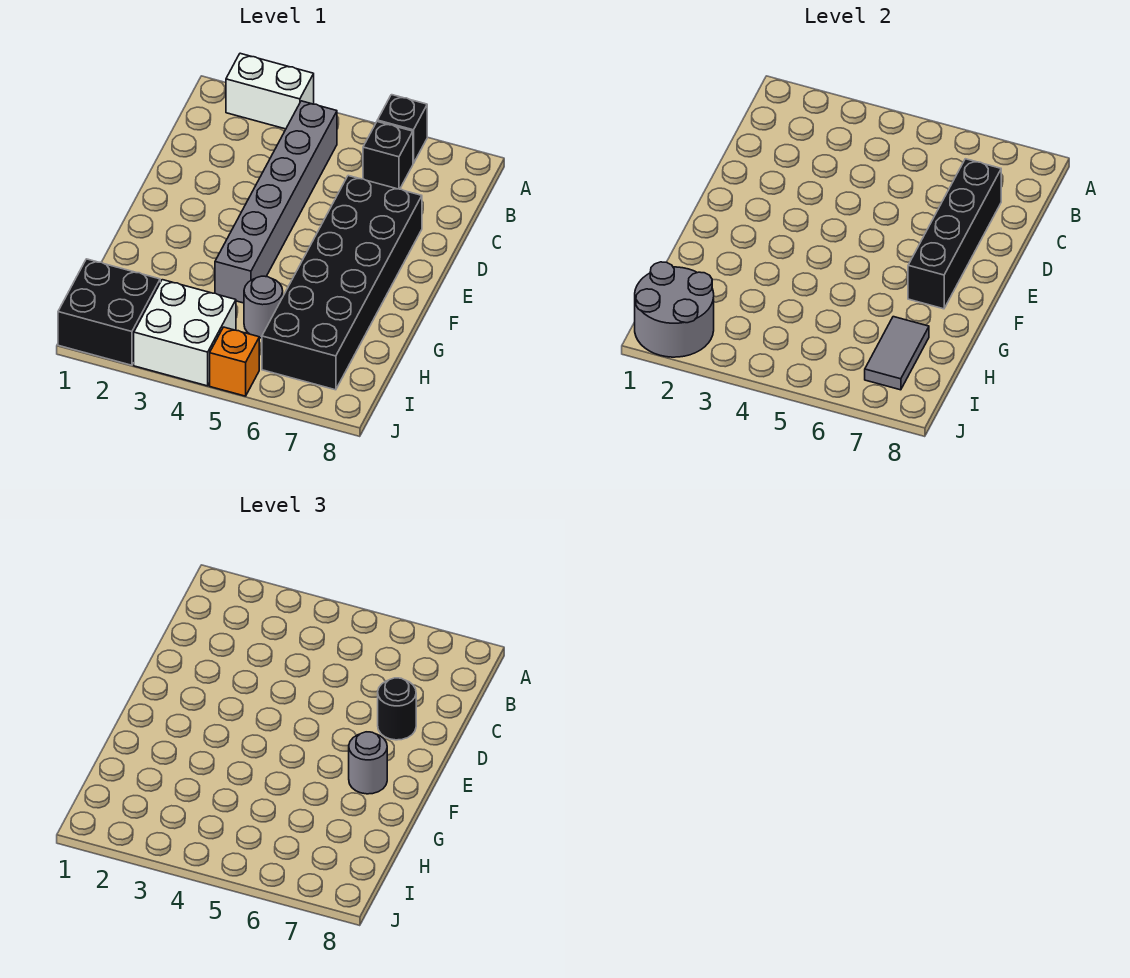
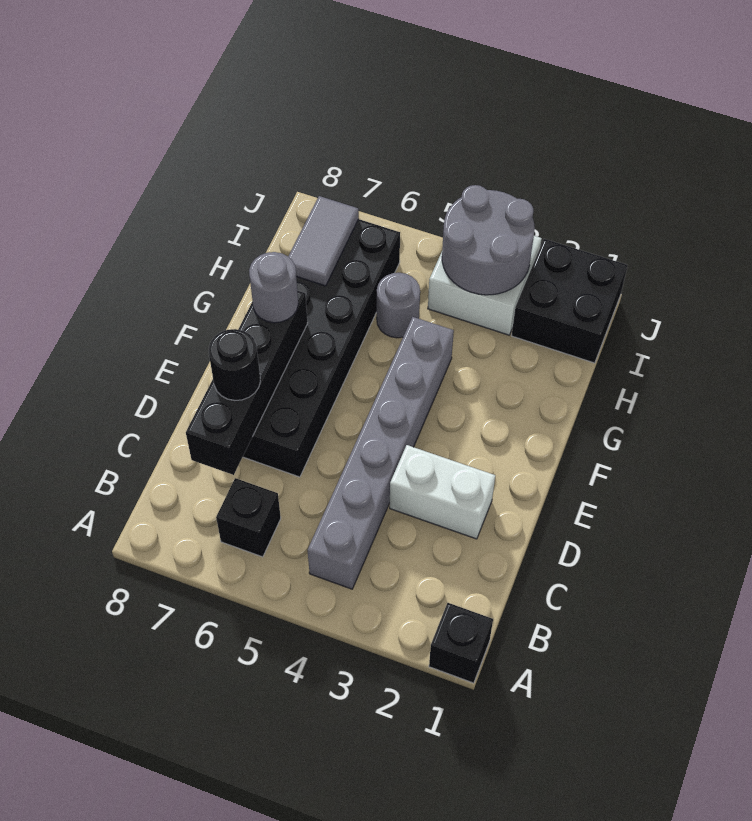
white 1x2 brick [226,53,314,129] -> white 1x2 brick moved to [390,445,495,539]
black 1x1 brick [377,95,427,164] -> black 1x1 brick moved to [429,603,493,683]
grey 2x2 round brick [635,262,714,357] -> grey 2x2 round brick moved to [442,185,535,295]
orange 1x1 brick [210,327,259,396] -> none

